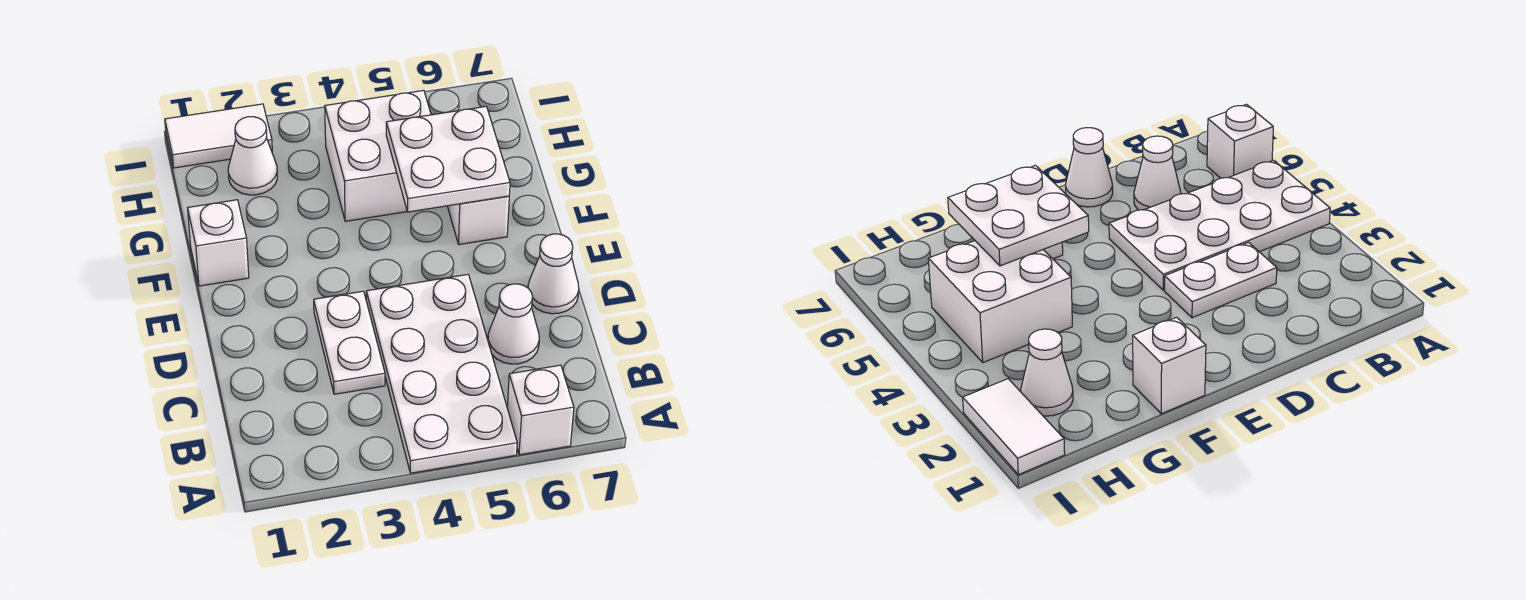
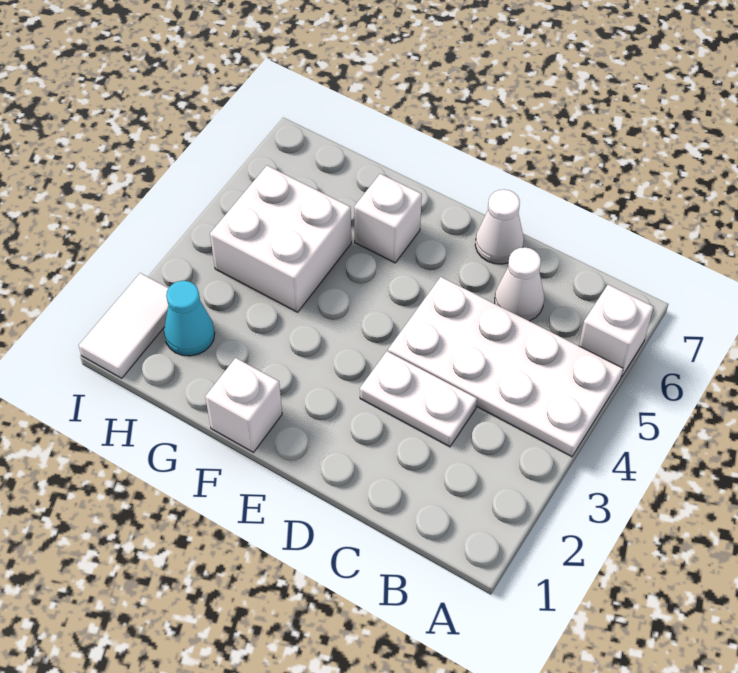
white 2x2 plate [386,106,510,212] -> none
white 1x1 cone [228,117,277,195] -> cyan 1x1 cone [164,281,215,356]

